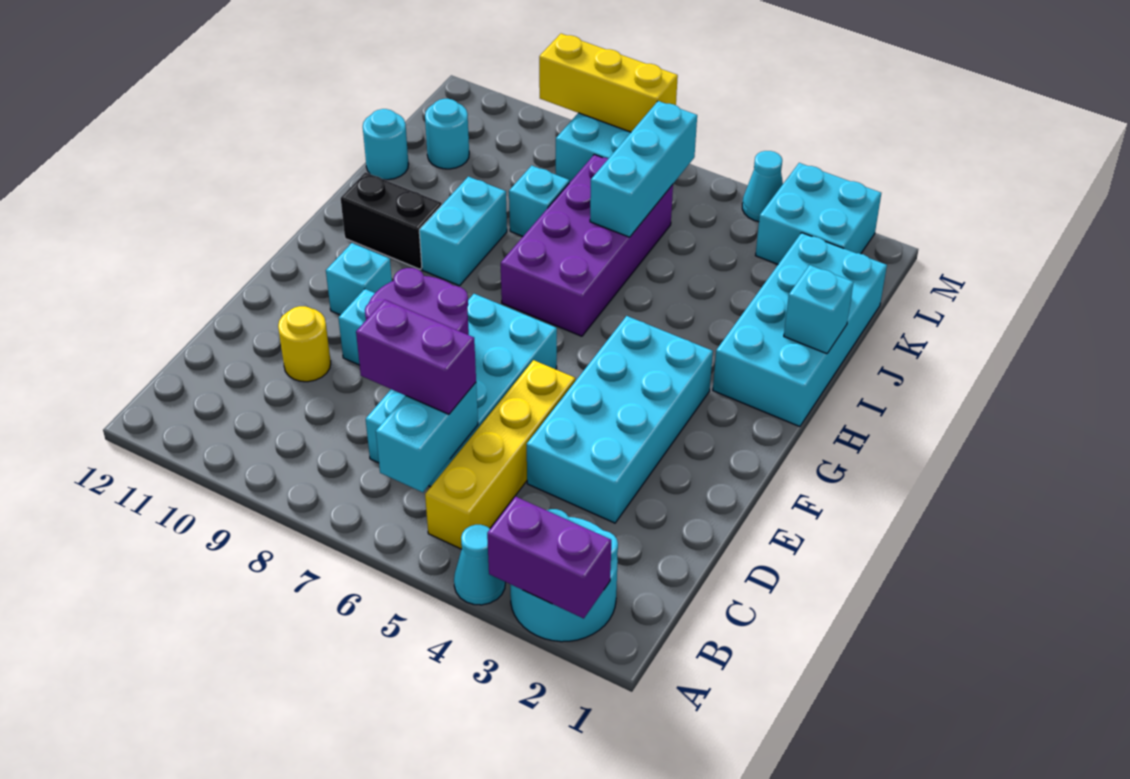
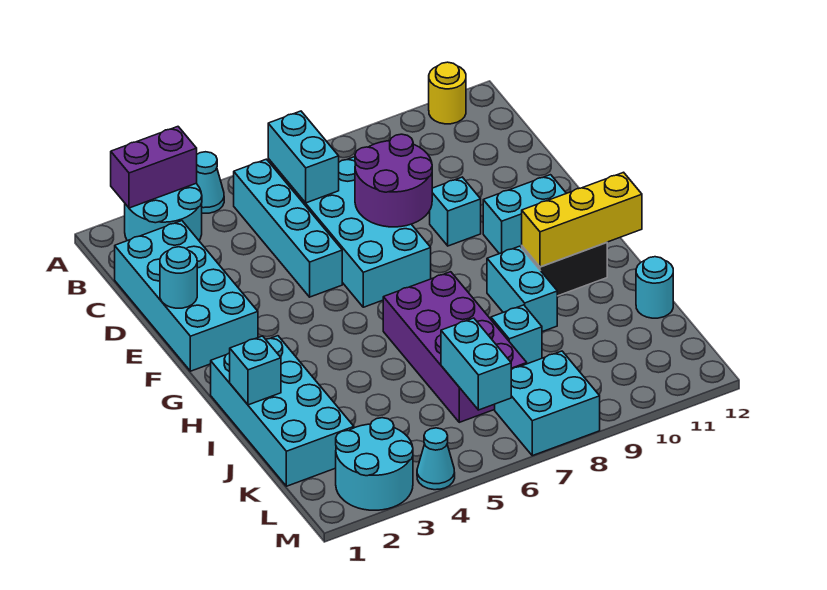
yellow 1x4 brick [425,360,575,549] -> cyan 1x4 brick [234,159,342,297]
purple 1x2 brick [356,300,476,414] -> none
cyan 2x4 brick [527,316,713,523] -> cyan 2x4 brick moved to [115,221,258,371]
yellow 1x1 round brick [278,306,331,382] -> yellow 1x1 round brick moved to [429,62,466,124]
cyan 1x1 brick [326,243,392,315] -> cyan 1x2 brick [483,175,566,254]
cyan 1x3 brick [590,101,697,237] -> cyan 1x2 brick [441,318,511,410]
cyan 1x1 round brick [425,99,469,169] -> cyan 1x1 round brick moved to [160,247,197,308]
cyan 2x2 brick [756,163,881,264] -> cyan 2x2 round brick [336,418,413,510]
yellow 1x3 brick [539,34,678,132] -> yellow 1x3 brick moved to [522,172,642,267]

